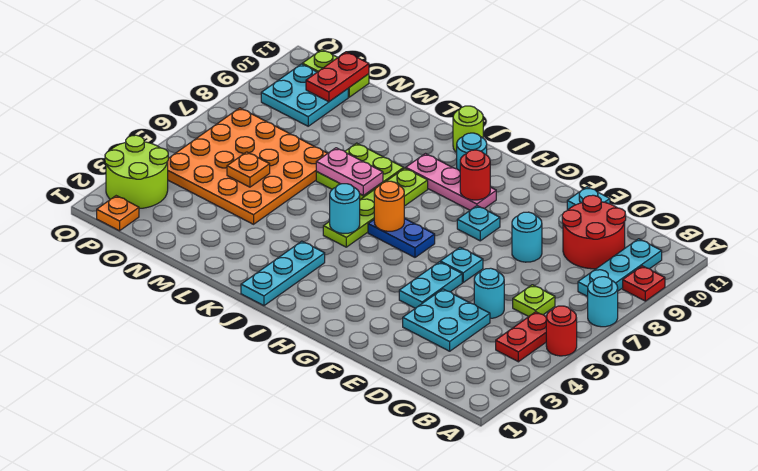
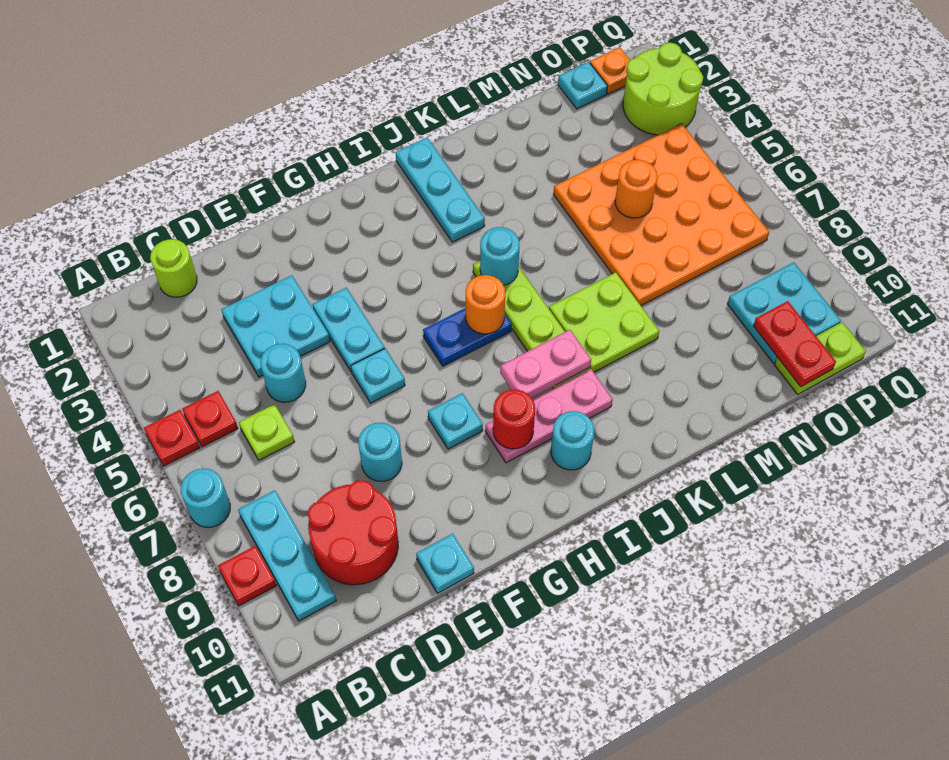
red 1x1 round brick [546,306,577,356] -> red 1x1 plate [144,410,200,466]
red 1x2 plate [496,312,546,362] -> red 1x1 plate [182,391,238,447]
lime 1x1 round brick [453,106,483,152] -> lime 1x1 round brick moved to [150,239,197,297]
pink 1x2 plate [316,148,383,196] -> pink 1x2 plate moved to [500,330,591,398]
orange 1x1 plate [227,152,270,187] -> orange 1x1 round brick [615,160,657,218]
none -> cyan 1x1 plate [558,62,608,109]

